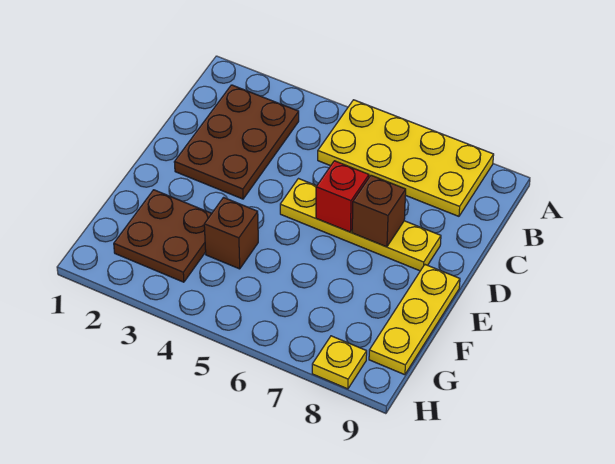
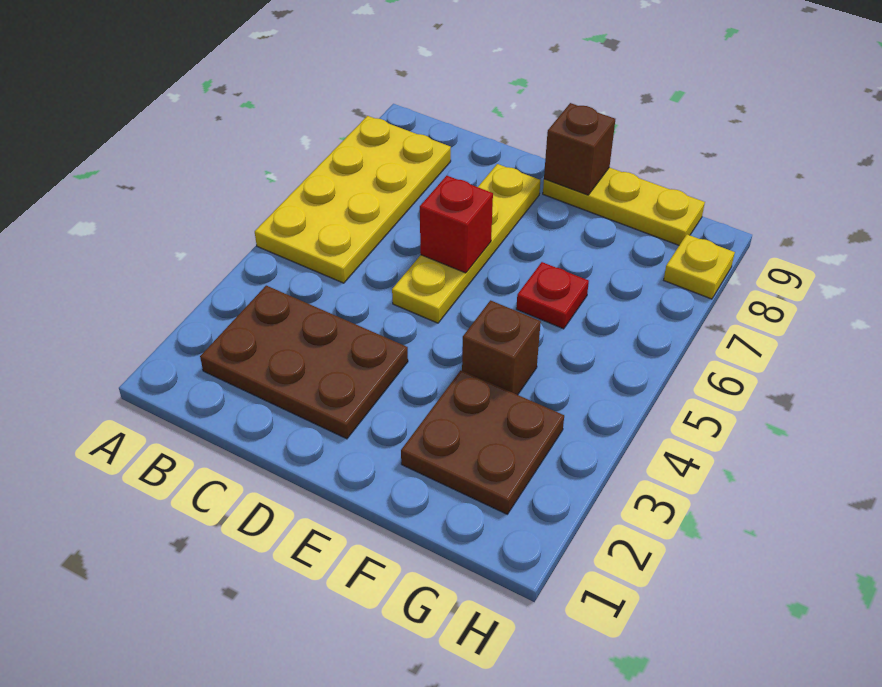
brown 1x1 brick [352,175,406,247] -> brown 1x1 brick moved to [544,103,615,195]
none -> red 1x1 plate [516,262,589,329]

